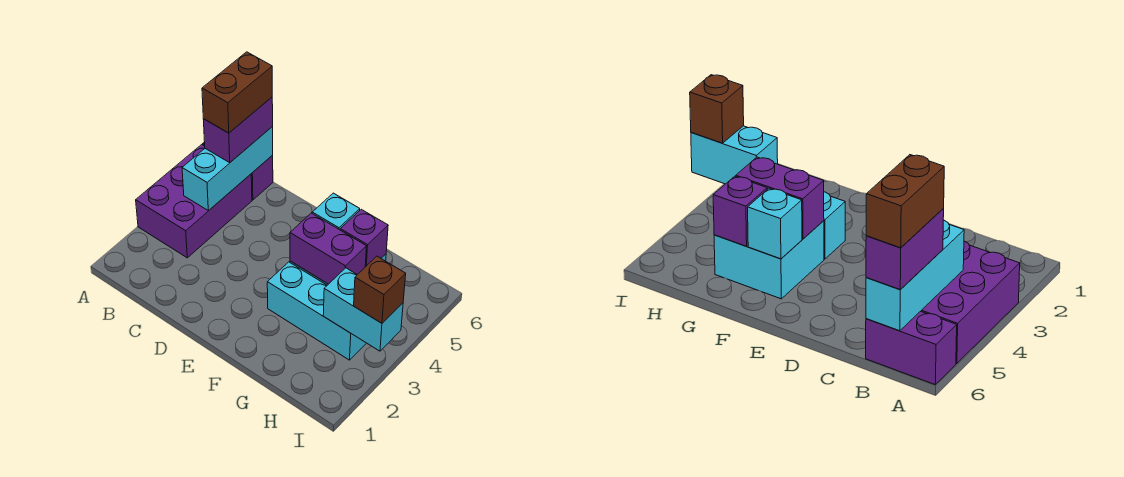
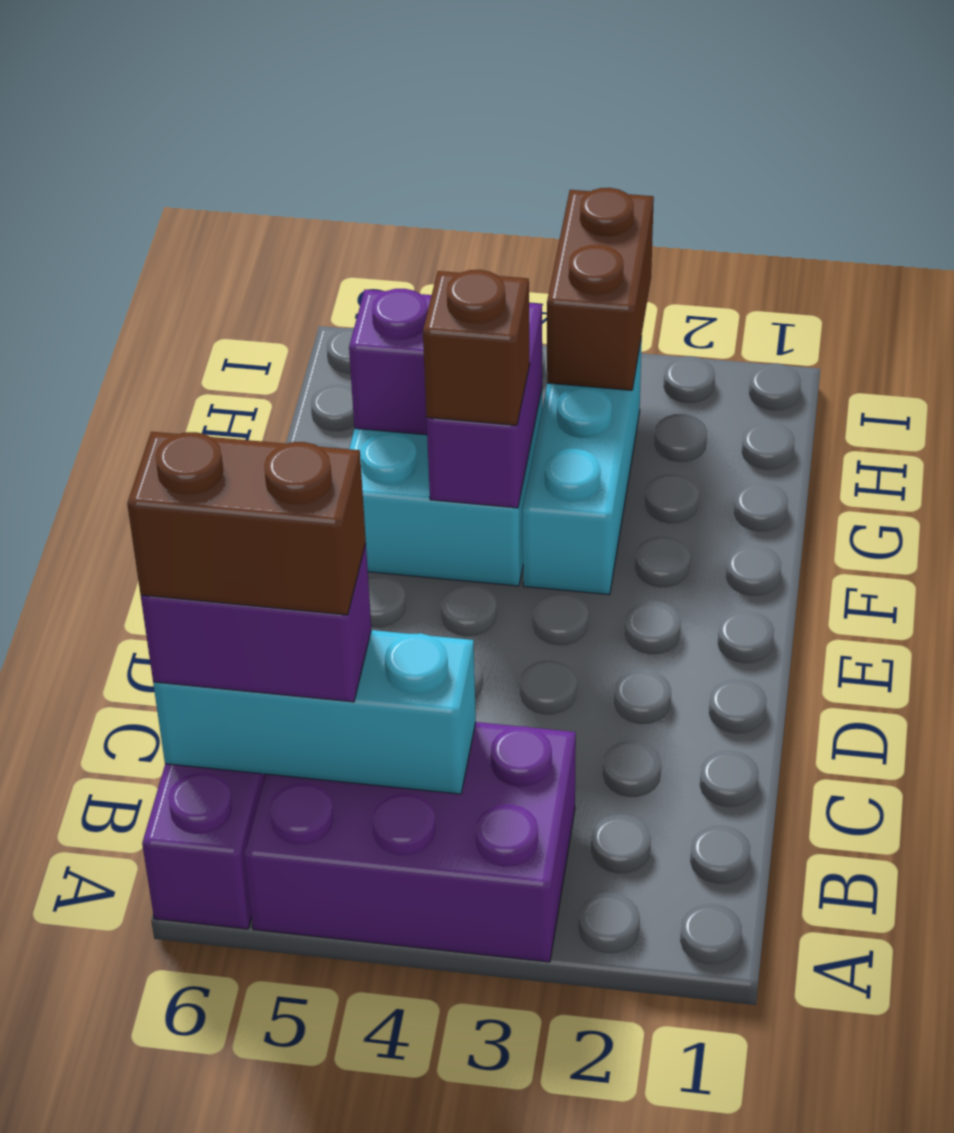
cyan 1x1 brick [312,193,360,230] -> none
cyan 1x2 brick [323,268,403,351] -> brown 1x2 brick [547,188,654,390]
brown 1x1 brick [354,256,406,323] -> brown 1x1 brick moved to [423,270,530,425]

